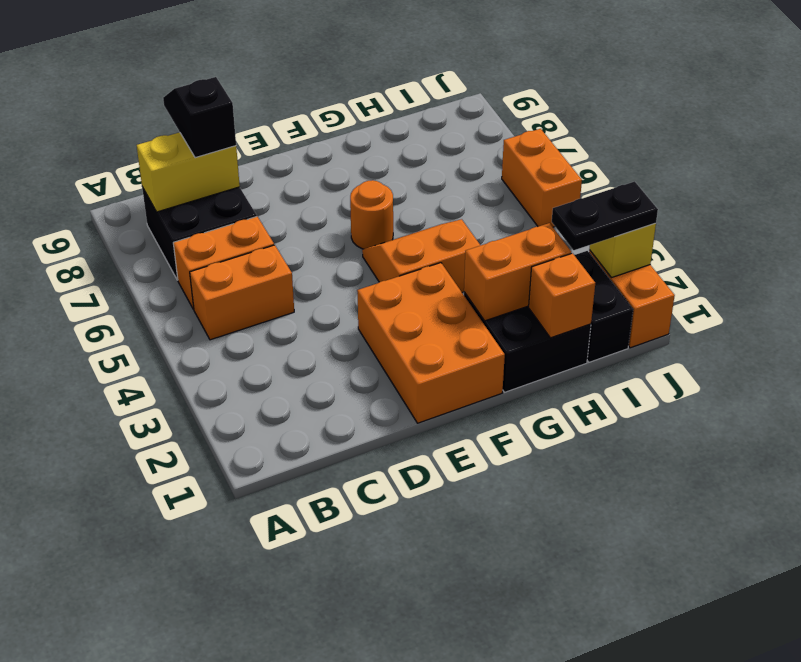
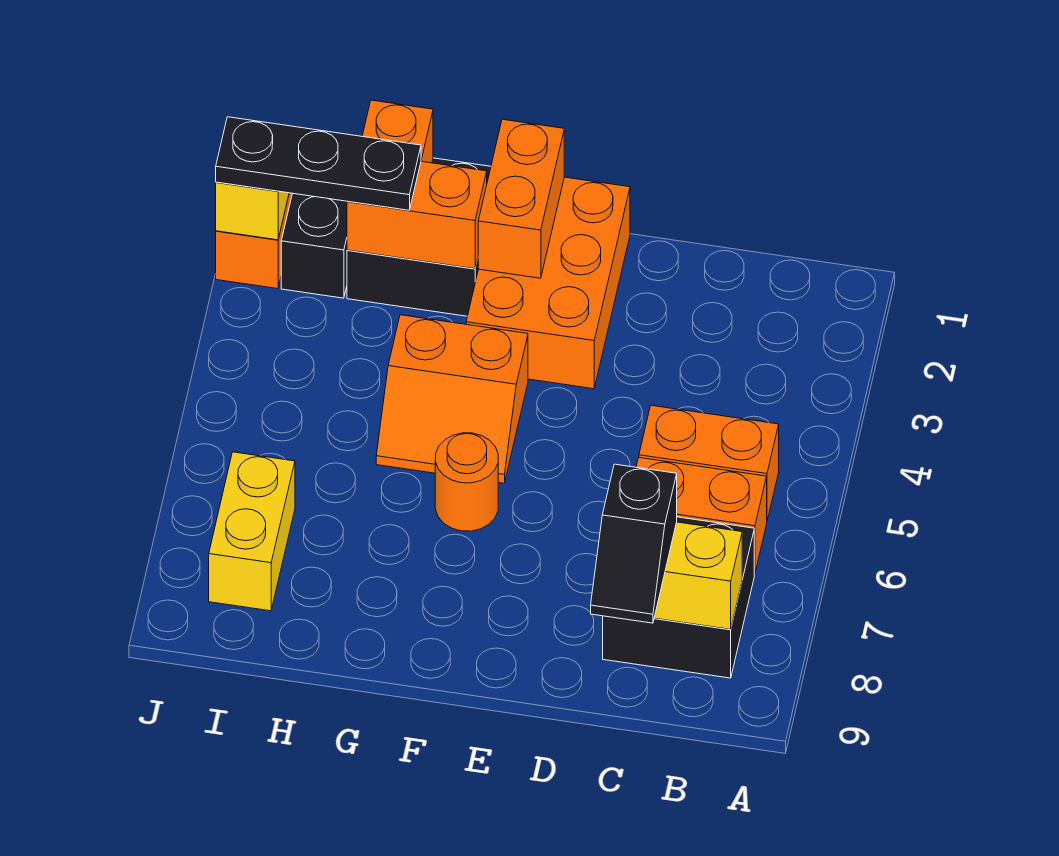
black 1x2 plate [552,181,658,250] -> black 1x3 plate [216,117,421,210]
none -> yellow 1x2 brick [209,452,295,611]
orange 1x2 brick [502,129,582,227] -> orange 1x2 brick moved to [478,119,564,278]

